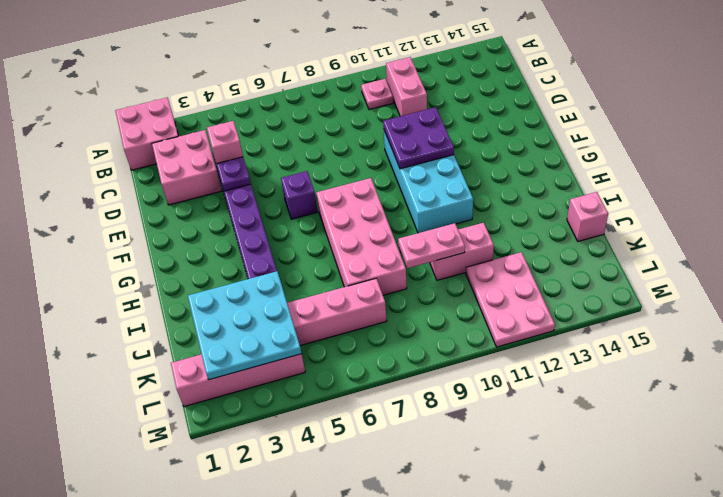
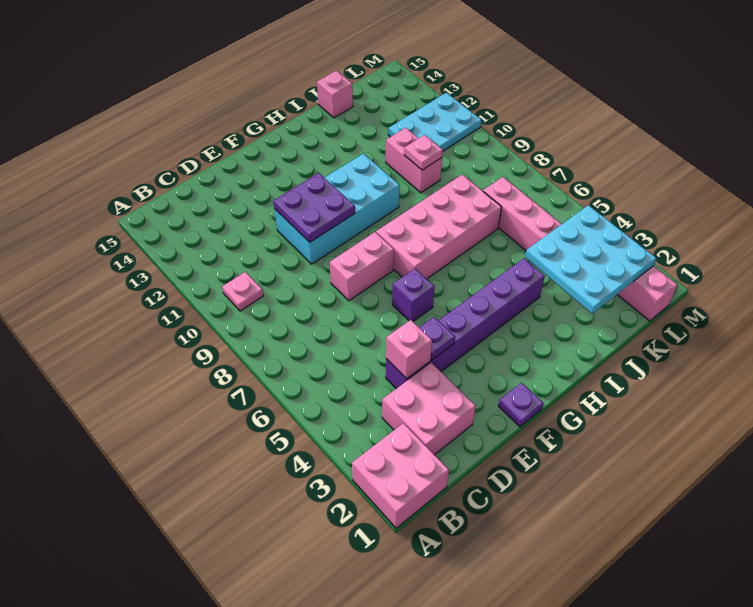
pink 1x2 brick [386,57,427,116] -> pink 1x2 brick moved to [330,232,394,301]
none -> purple 1x1 plate [498,383,544,427]
pink 1x2 plate [398,223,465,268] -> pink 1x1 plate [404,135,443,170]
pink 2x3 plate [466,252,555,347] -> cyan 2x3 plate [388,93,481,151]

